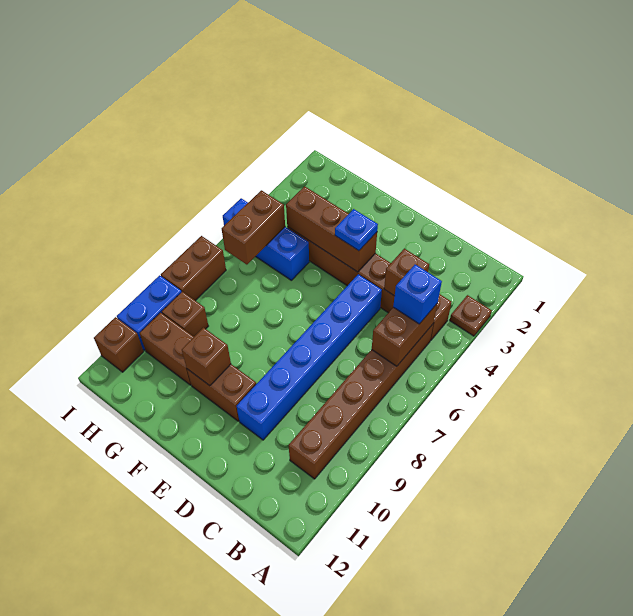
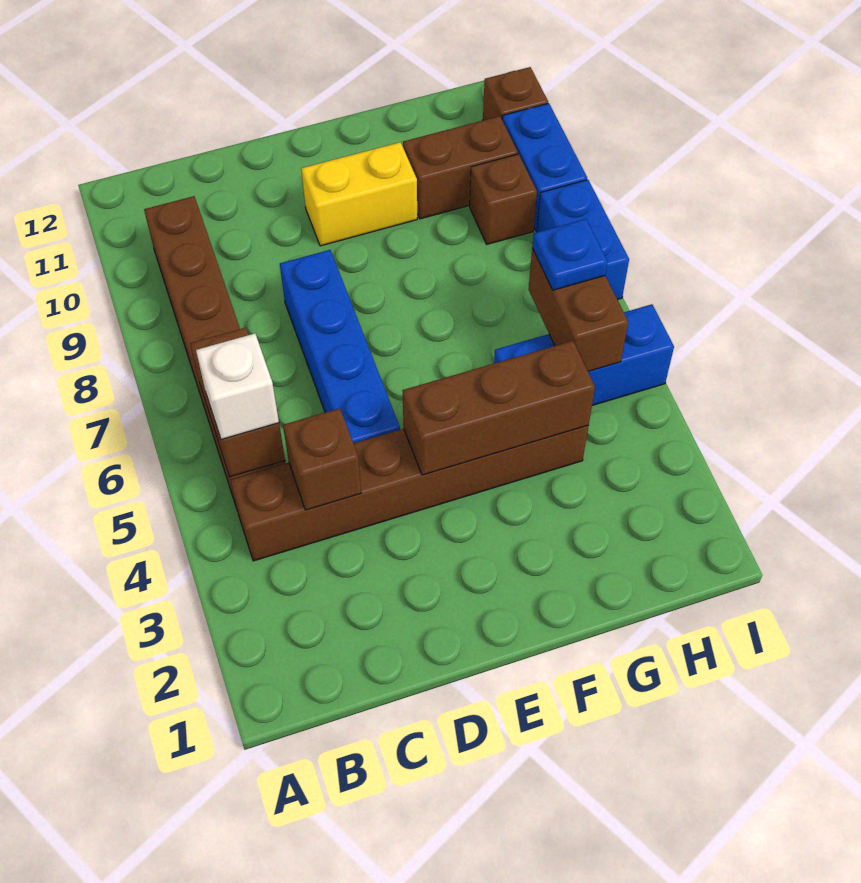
brown 1x1 plate [450,295,492,336] -> none
blue 1x1 brick [393,265,442,324] -> white 1x1 brick [196,334,279,439]
blue 1x6 brick [237,274,382,440] -> blue 1x4 brick [280,250,400,443]
blue 1x1 plate [335,209,378,251] -> blue 1x1 plate moved to [532,219,608,290]
brown 1x2 brick [187,364,256,421] -> yellow 1x2 brick [301,142,417,246]
brown 1x1 brick [182,328,231,386] -> none
brown 1x2 brick [161,236,226,301] -> blue 1x2 brick [537,180,629,300]

